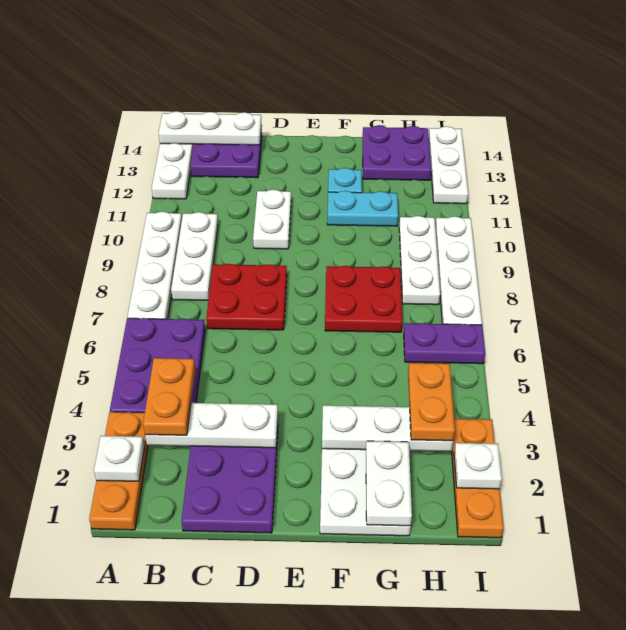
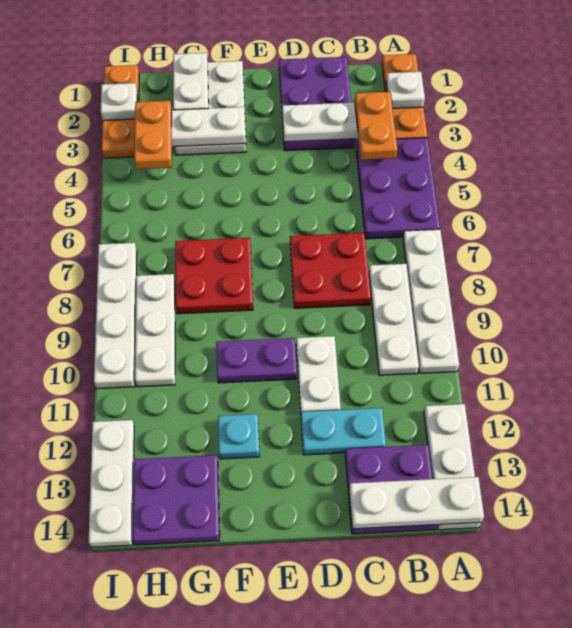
cyan 1x2 plate [327,191,398,226] -> cyan 1x2 plate moved to [301,408,386,455]
purple 1x2 plate [404,323,485,364] -> purple 1x2 plate moved to [216,338,297,383]

